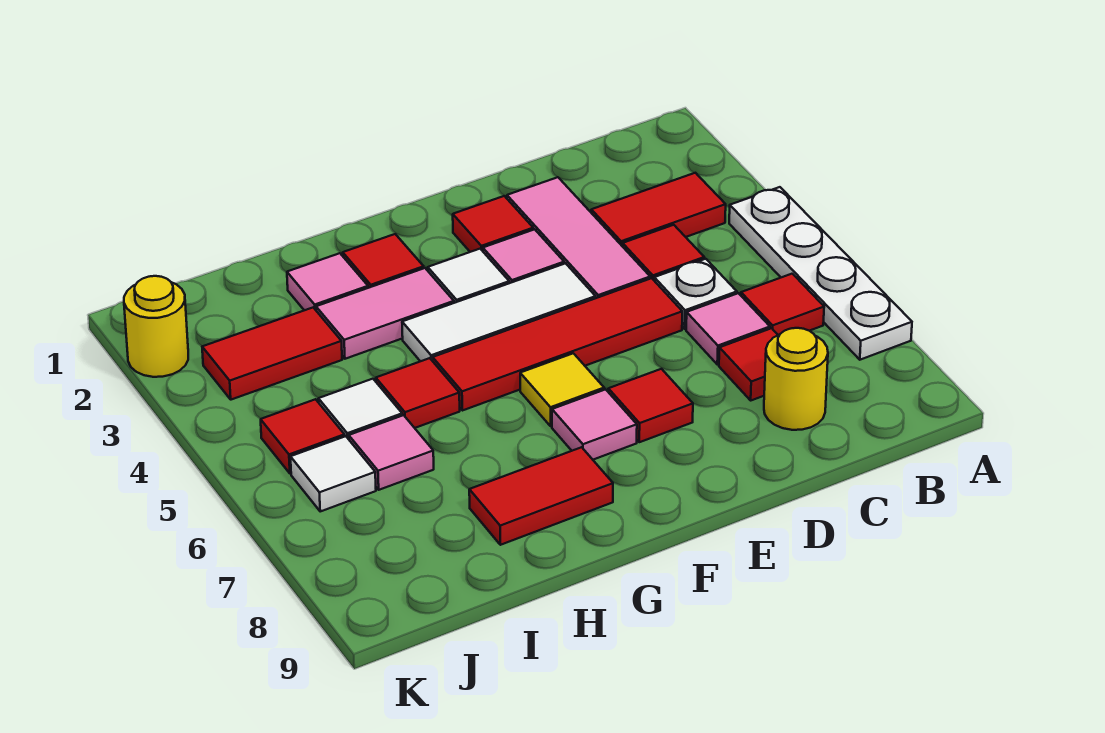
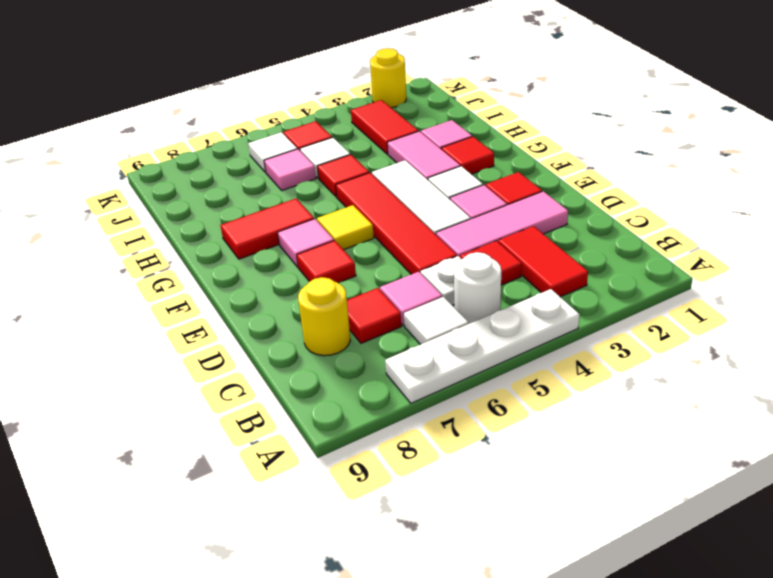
none -> white 1x1 round brick [454,252,501,324]
red 1x1 tile [741,274,824,335] -> white 1x1 tile [404,297,469,345]
red 1x2 tile [469,447,613,545] -> red 1x2 tile turned to [220,198,314,259]

